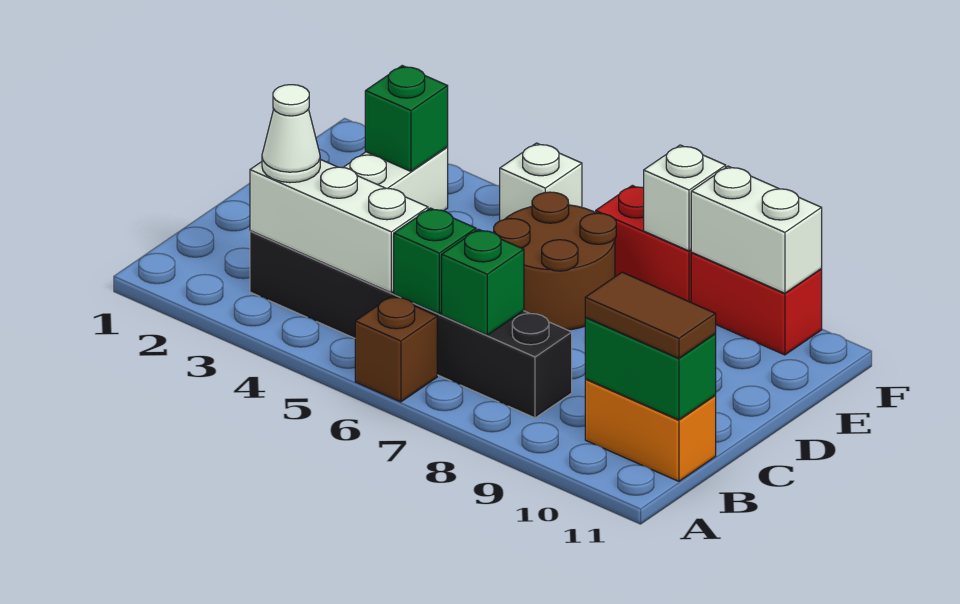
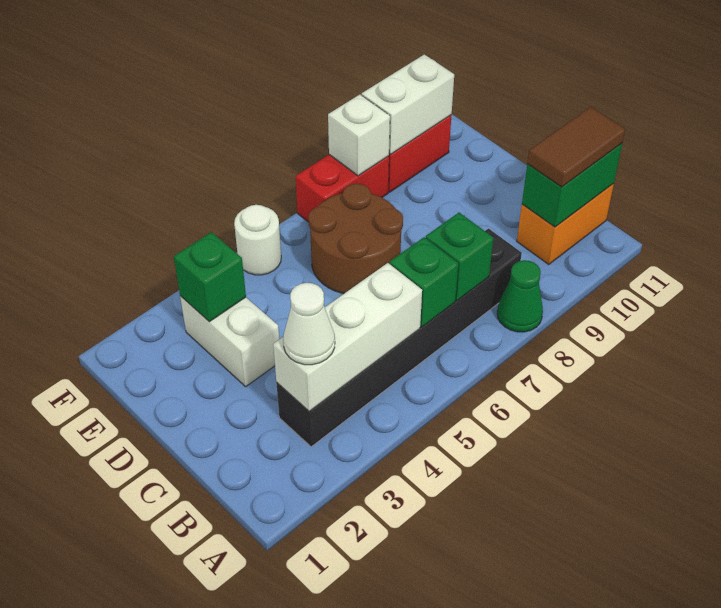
brown 1x1 brick [355,296,437,402] -> none
none -> green 1x1 cone [497,260,543,332]
white 1x1 brick [500,143,582,221] -> white 1x1 round brick [234,205,281,275]

